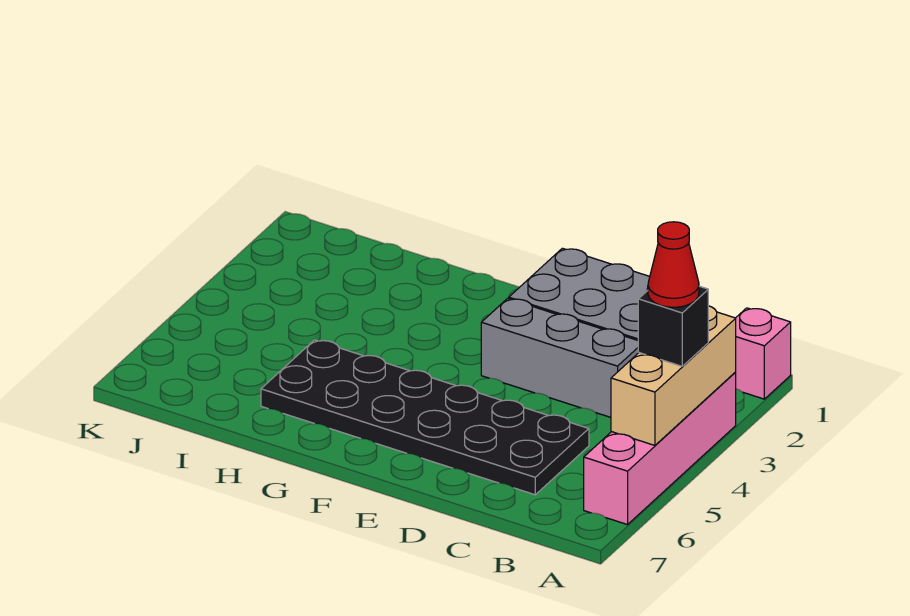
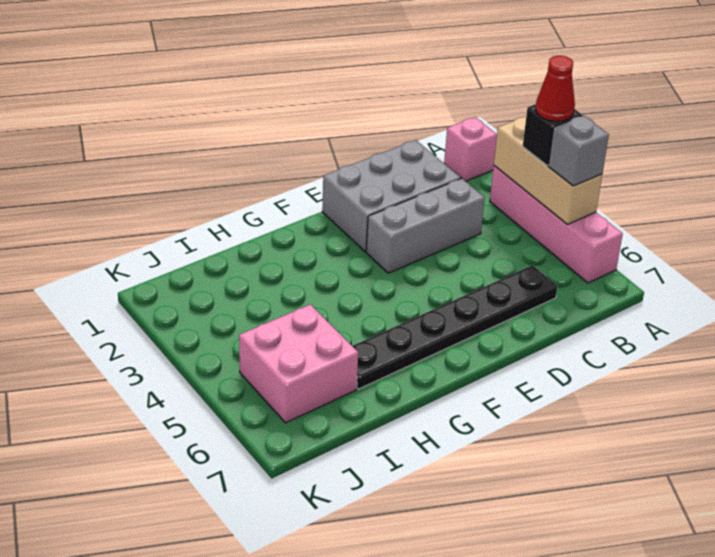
none -> grey 1x1 brick [548,116,609,186]
black 2x6 plate [261,340,589,495] -> black 1x6 plate [353,265,557,389]
none -> pink 2x2 brick [239,304,358,423]

